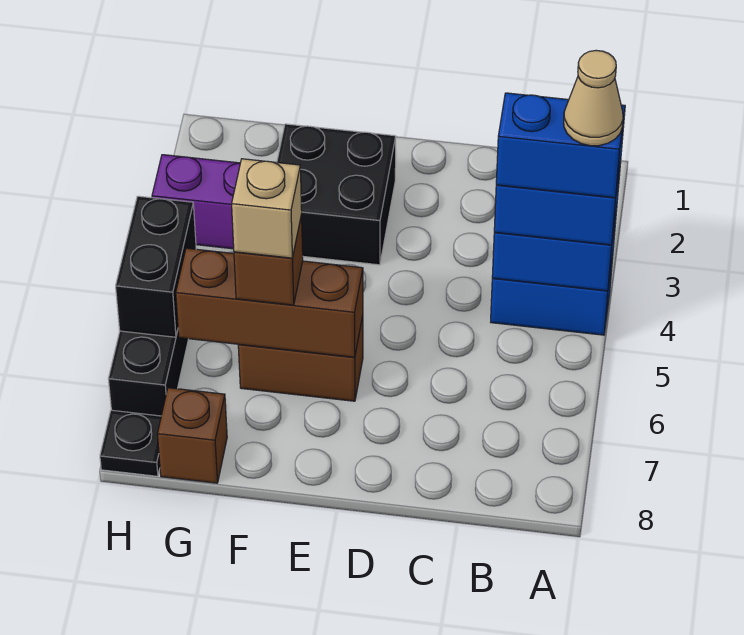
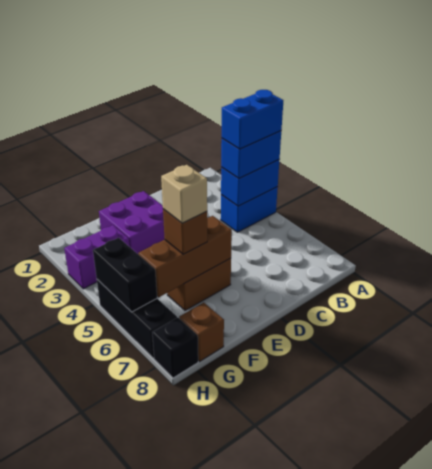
tan 1x1 cone [564,50,623,146] -> none
black 2x2 brick [277,124,396,265] -> purple 2x2 brick [99,191,165,254]
black 1x1 plate [100,410,161,476] -> black 1x1 brick [152,317,198,378]

